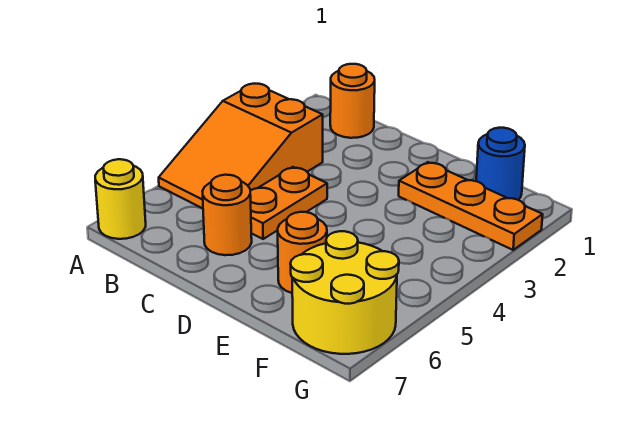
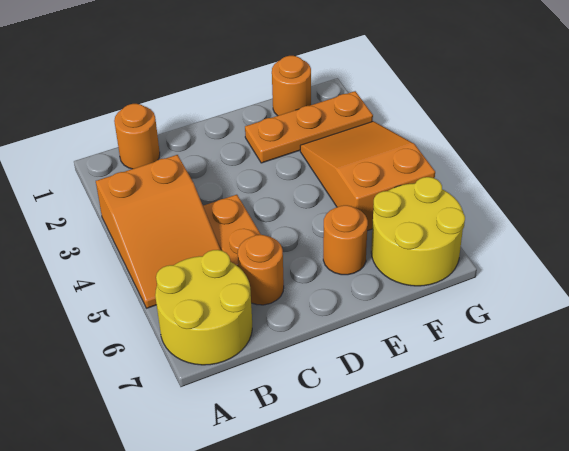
yellow 1x1 round brick [95,159,146,239] -> yellow 2x2 round brick [155,250,252,365]
blue 1x1 round brick [476,128,525,200] -> orange 1x1 round brick [272,56,311,116]
none -> orange 2x3 slope [300,121,435,231]

